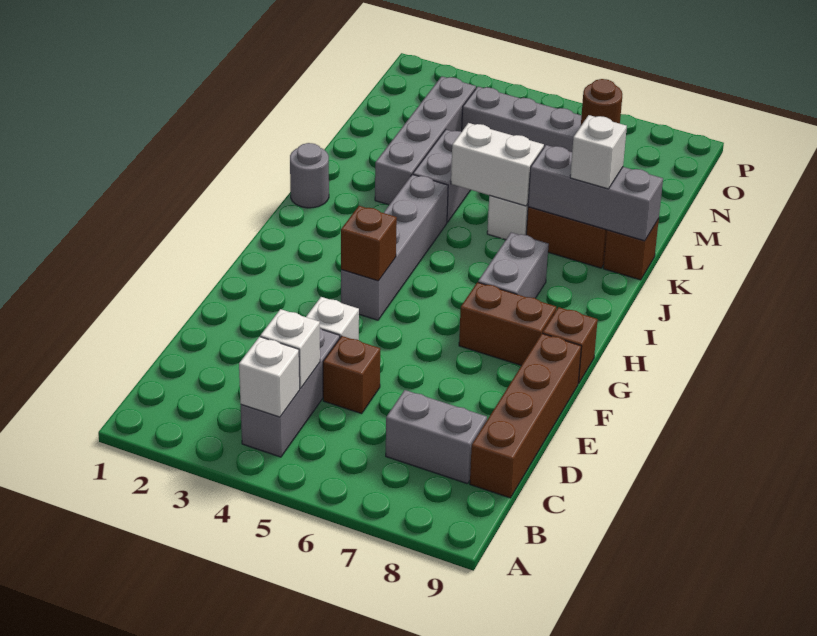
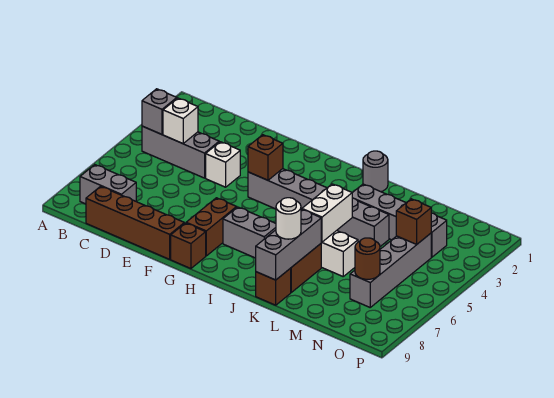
white 1x1 brick [239,337,300,417] -> grey 1x1 brick [142,89,177,134]
grey 1x2 brick [386,390,487,484] -> grey 1x2 brick turned to [80,165,136,204]
brown 1x1 brick [323,336,380,414] -> brown 1x1 brick moved to [396,199,431,244]
white 1x1 brick [570,115,627,189] -> white 1x1 round brick [276,198,301,239]

